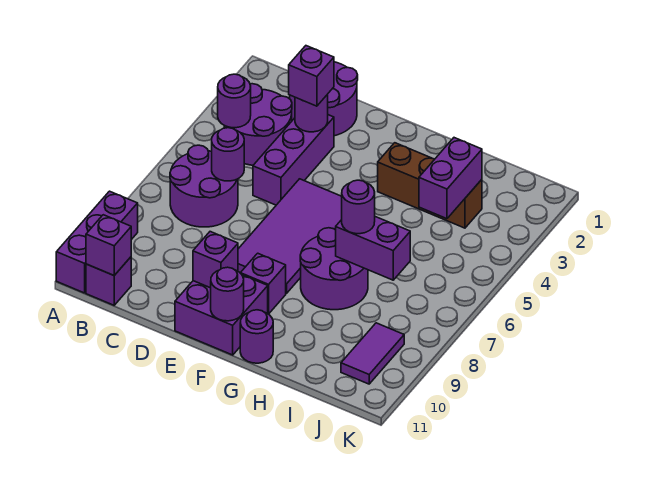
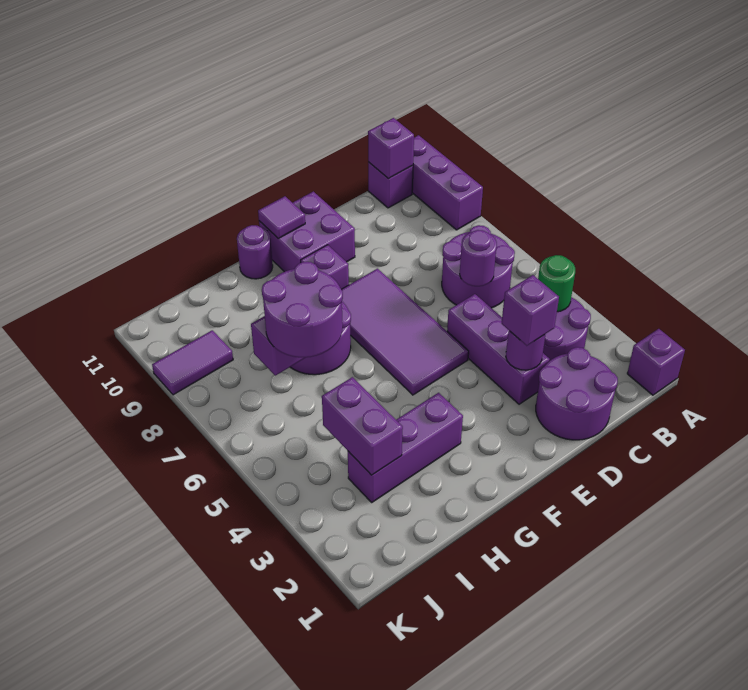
purple 1x1 round brick [218,74,251,128] -> green 1x1 round brick [538,255,575,312]
purple 1x1 brick [193,232,238,288] -> purple 1x1 brick moved to [627,329,685,395]
purple 1x1 round brick [211,267,244,321] -> purple 1x1 tile [258,196,305,239]
brown 1x3 brick [378,143,482,228] -> purple 1x3 brick [348,393,463,502]
purple 1x1 round brick [342,180,375,234] -> purple 2x2 round brick [262,262,343,357]
purple 1x2 tile [341,323,404,384] -> purple 1x2 tile turned to [152,330,233,395]

